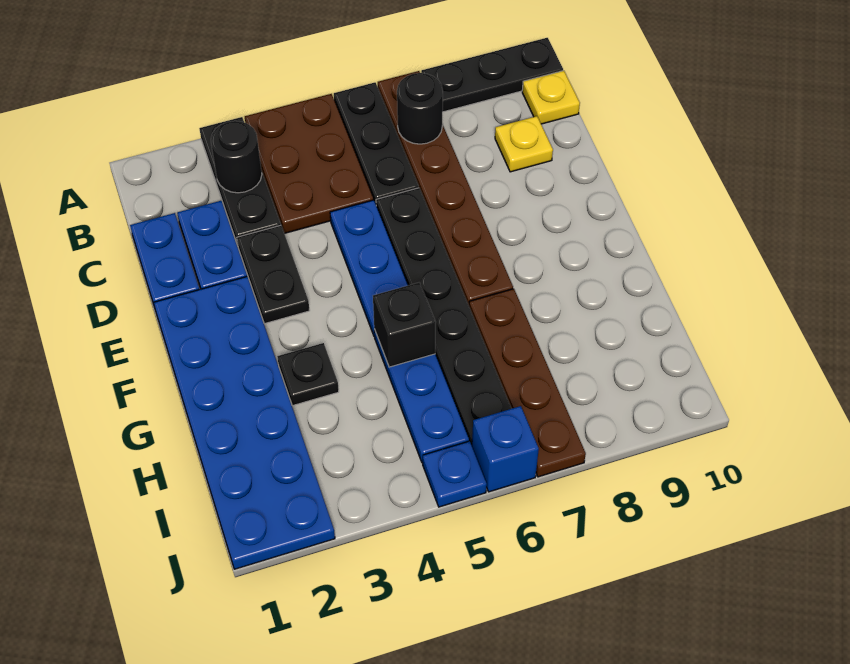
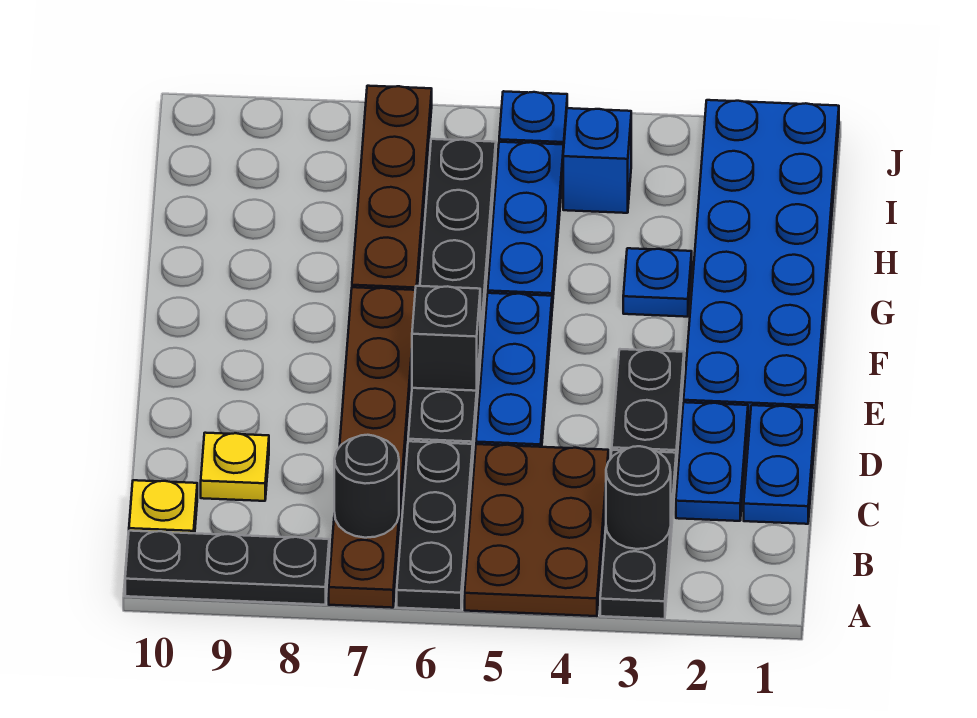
black 1x1 plate [277,343,339,406] -> blue 1x1 plate [623,248,692,317]
black 1x1 brick [373,282,436,367] -> black 1x1 brick moved to [412,286,480,391]
blue 1x1 brick [472,406,539,492] -> blue 1x1 brick moved to [563,108,631,213]

